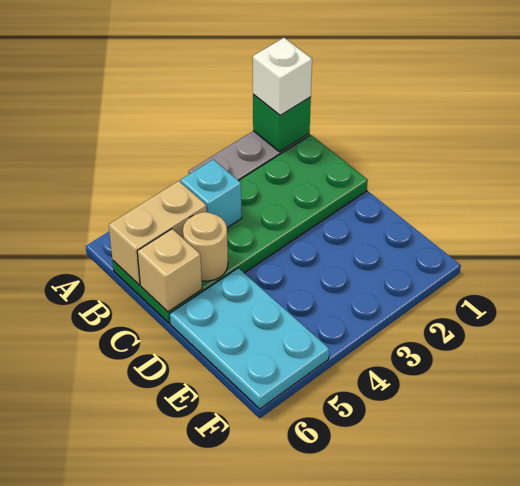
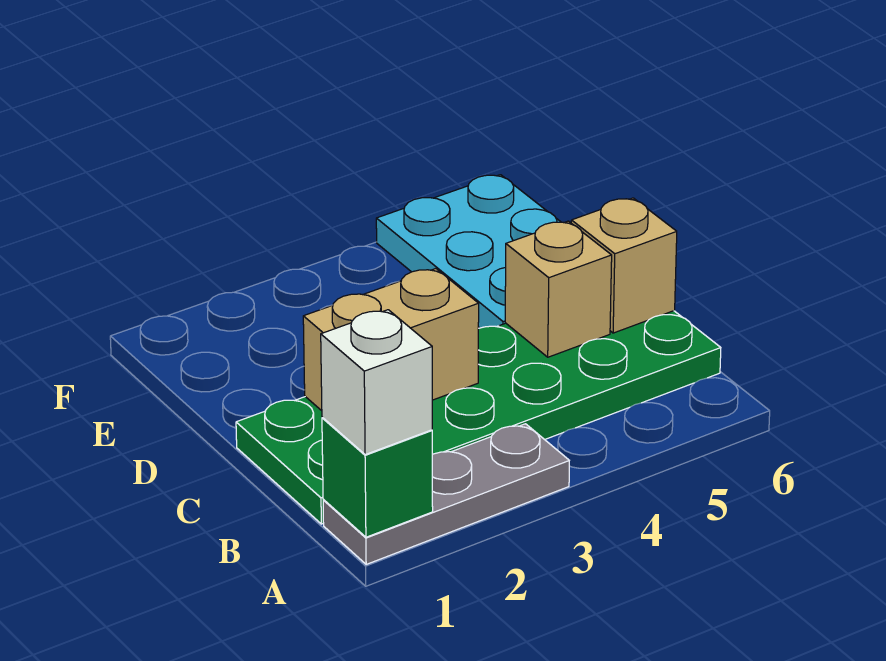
cyan 1x1 brick [180,160,242,228] -> none
tan 1x2 brick [109,181,207,285] -> tan 1x2 brick moved to [303,269,479,411]
tan 1x1 round brick [183,212,228,281] -> tan 1x1 brick [505,221,612,357]

